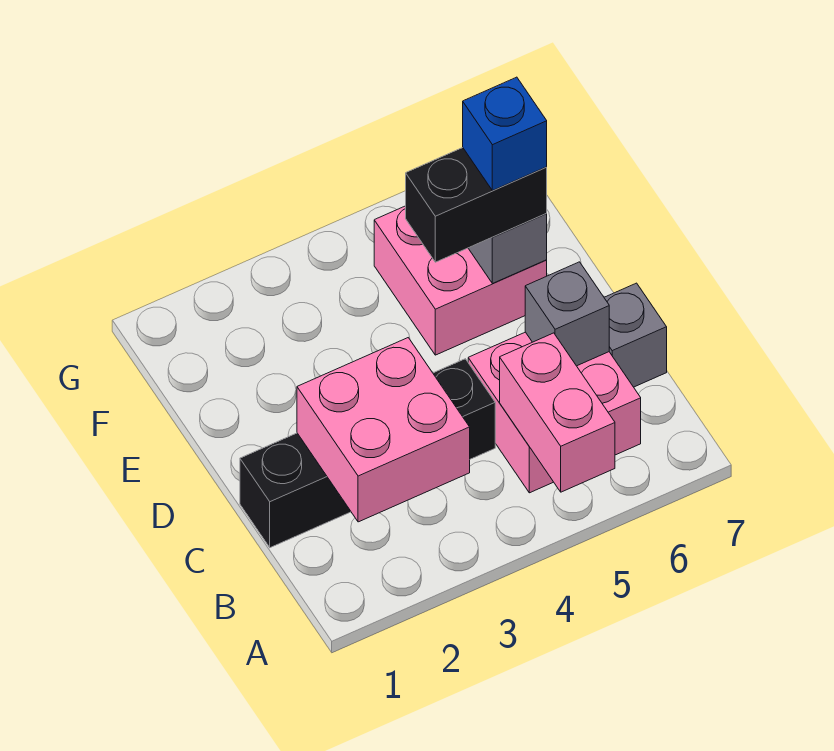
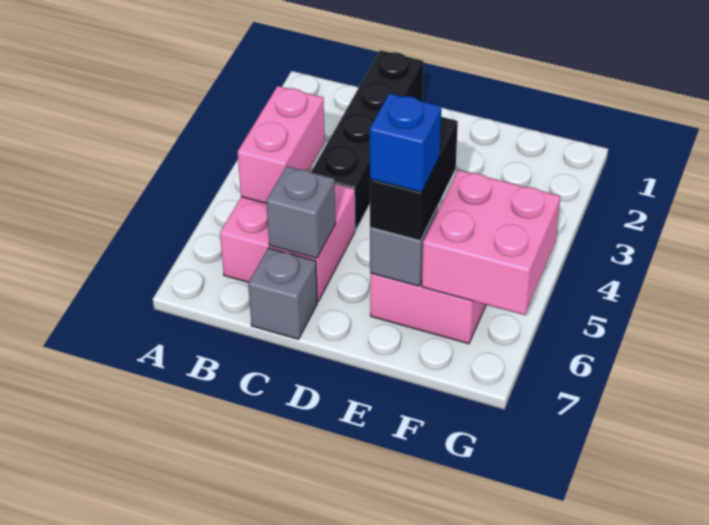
pink 1x2 brick [500,333,615,492] -> pink 1x2 brick turned to [238,86,325,203]
pink 2x2 brick [297,338,470,522] -> pink 2x2 brick moved to [422,170,560,315]

